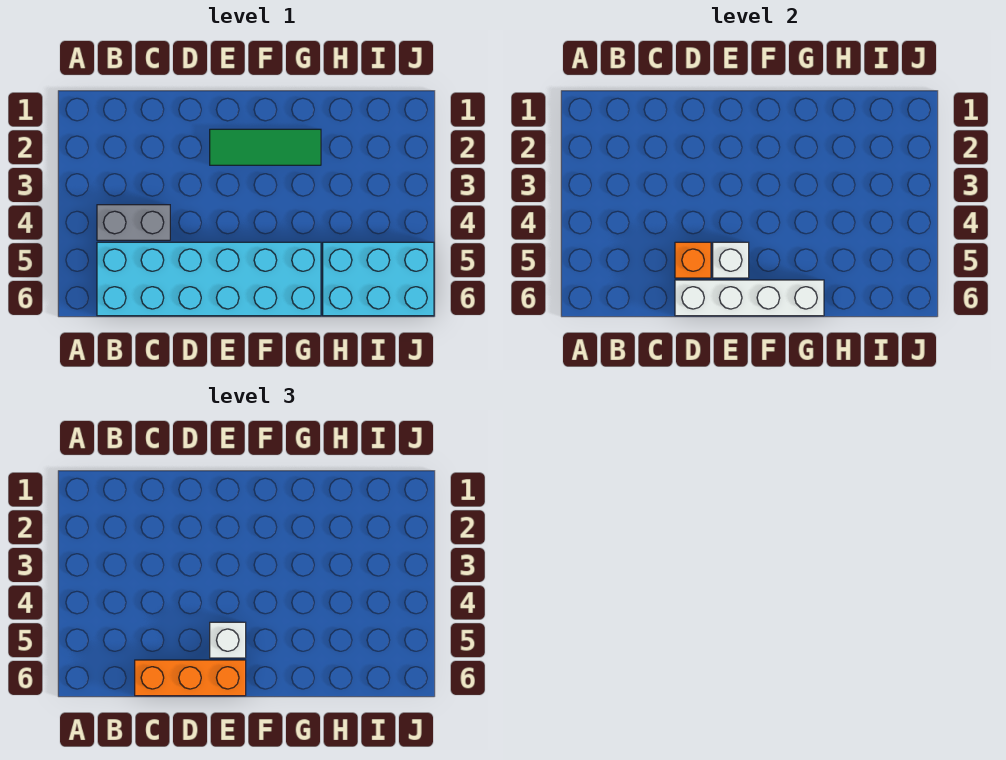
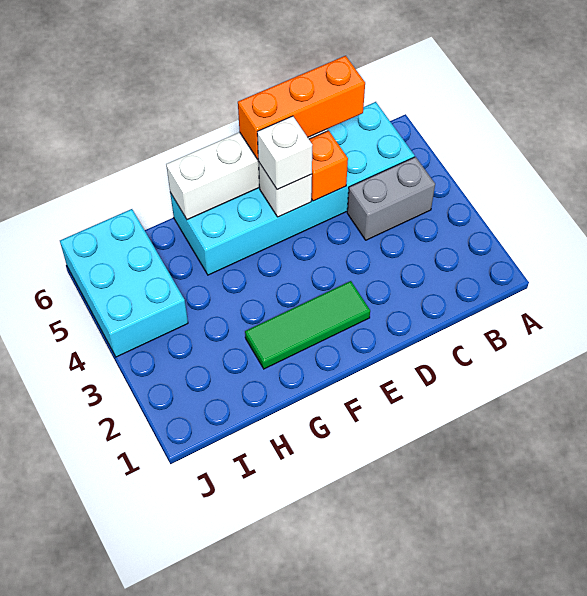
cyan 2x3 brick [323,242,434,316] -> cyan 2x3 brick turned to [60,209,188,357]

